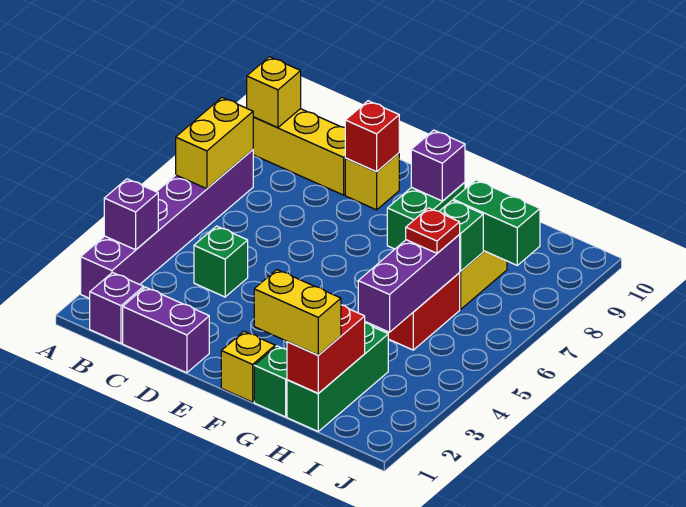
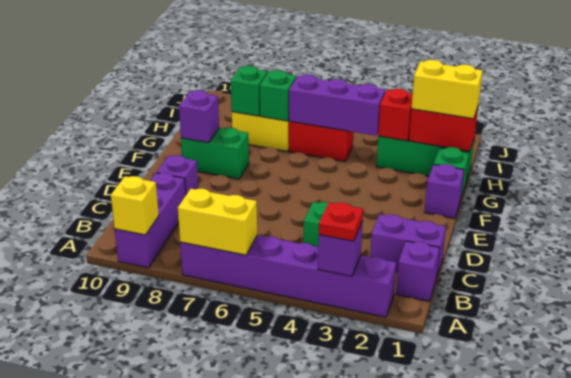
yellow 1x3 brick [253,109,345,195] -> purple 1x3 brick [115,173,186,268]
purple 1x2 brick [123,287,209,373] -> purple 1x2 brick turned to [370,214,446,278]
yellow 1x1 brick [345,153,399,210] -> purple 1x1 brick [156,155,198,194]
red 1x1 brick [345,101,399,172] -> red 1x1 brick moved to [378,89,413,141]
yellow 1x1 brick [221,331,275,402] -> purple 1x1 brick [425,164,464,218]
yellow 1x2 brick [254,270,341,355] -> yellow 1x2 brick turned to [411,60,483,119]
red 1x1 plate [406,208,460,253] -> red 1x1 plate moved to [319,202,363,241]
green 1x2 brick [453,180,540,265] -> green 1x1 brick [231,66,267,116]

